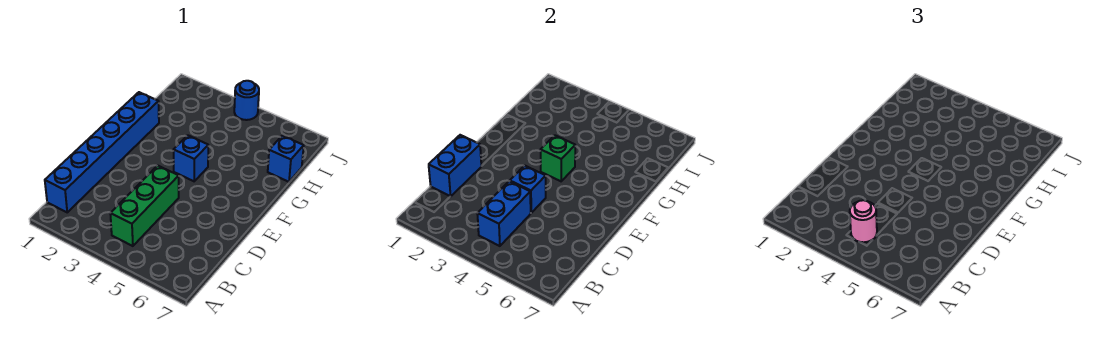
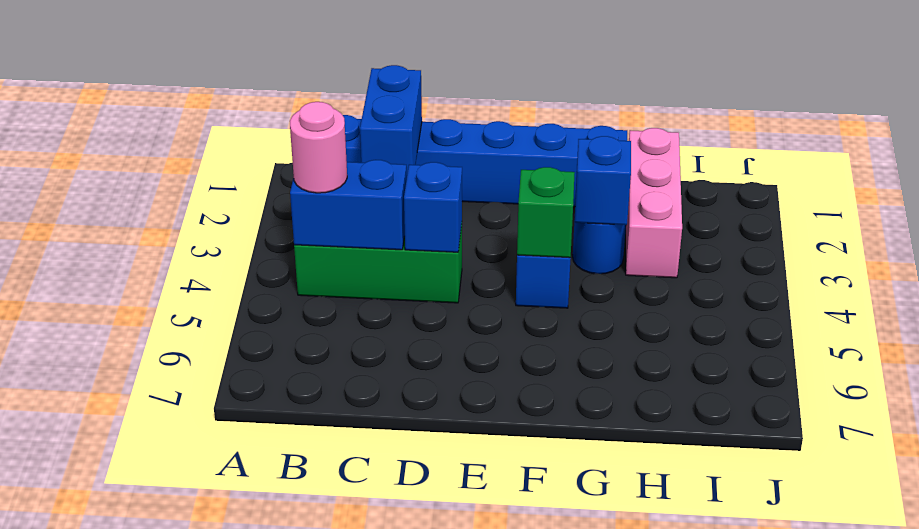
blue 1x2 brick [429,135,481,197] -> blue 1x2 brick turned to [360,65,422,175]
none -> pink 1x3 brick [626,128,682,278]
blue 1x1 brick [268,136,304,182] -> blue 1x1 brick moved to [575,136,631,225]
blue 1x1 round brick [234,81,259,120] -> blue 1x1 round brick moved to [573,220,626,274]

